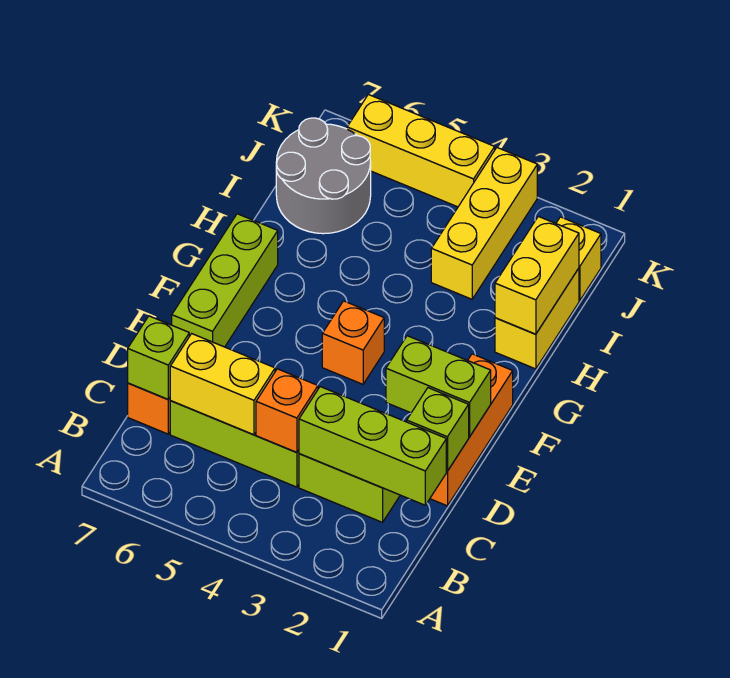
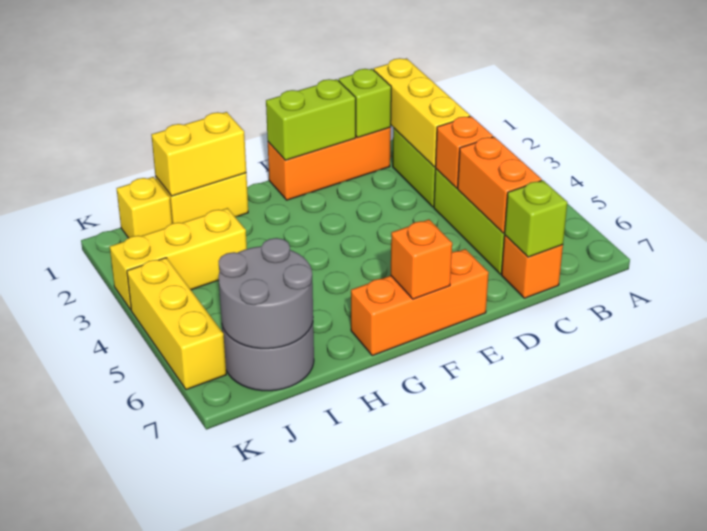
lime 1x3 brick [299,387,446,505] -> yellow 1x3 brick [374,58,470,167]
yellow 1x2 brick [170,334,275,435] -> orange 1x2 brick [458,137,542,233]
lime 1x2 brick [386,336,491,437] -> lime 1x2 brick turned to [266,79,356,160]
lime 1x3 brick [172,214,278,347] -> orange 1x3 brick [351,249,489,356]
orange 1x1 brick [322,301,384,384] -> orange 1x1 brick moved to [391,220,452,299]
none -> grey 2x2 round brick [219,238,313,349]

